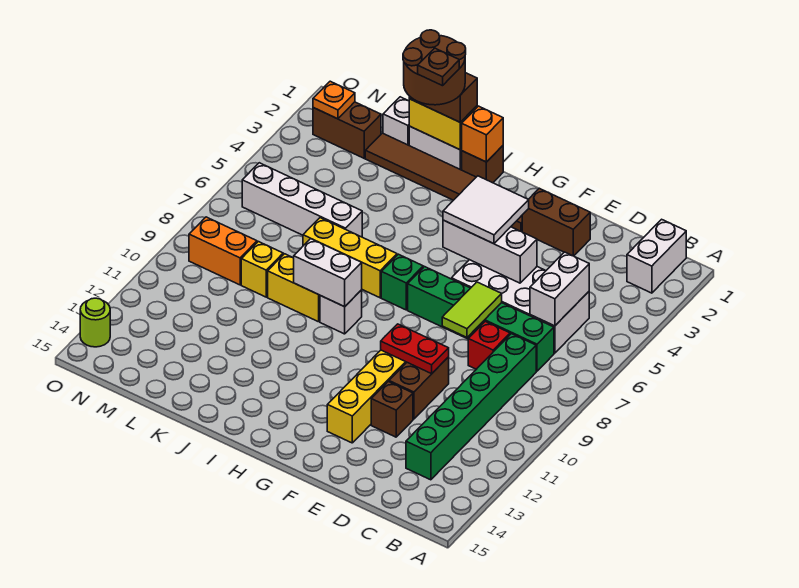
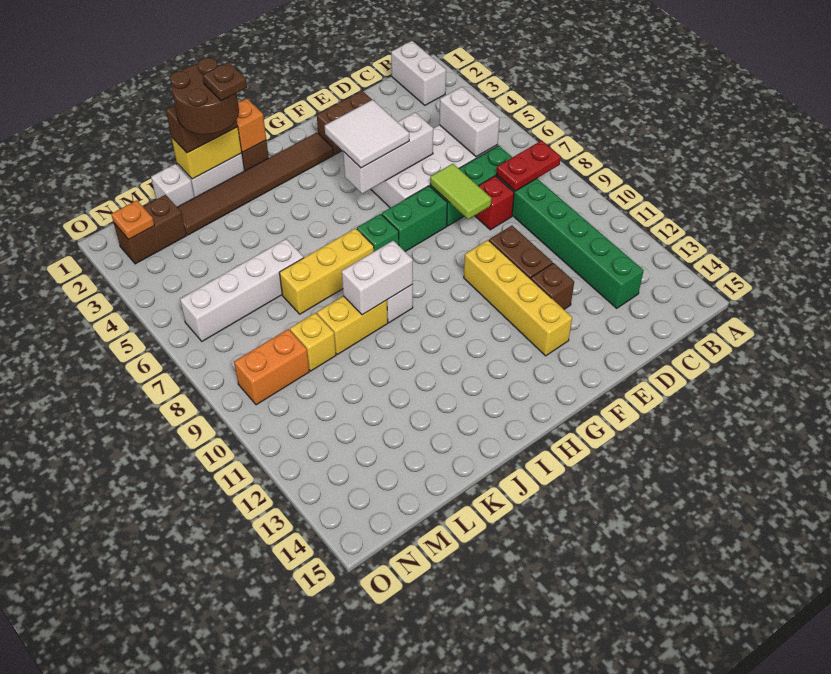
red 1x2 plate [381,324,449,374] -> red 1x2 plate moved to [496,141,561,191]
lime 1x1 round brick [80,298,110,347] -> none

